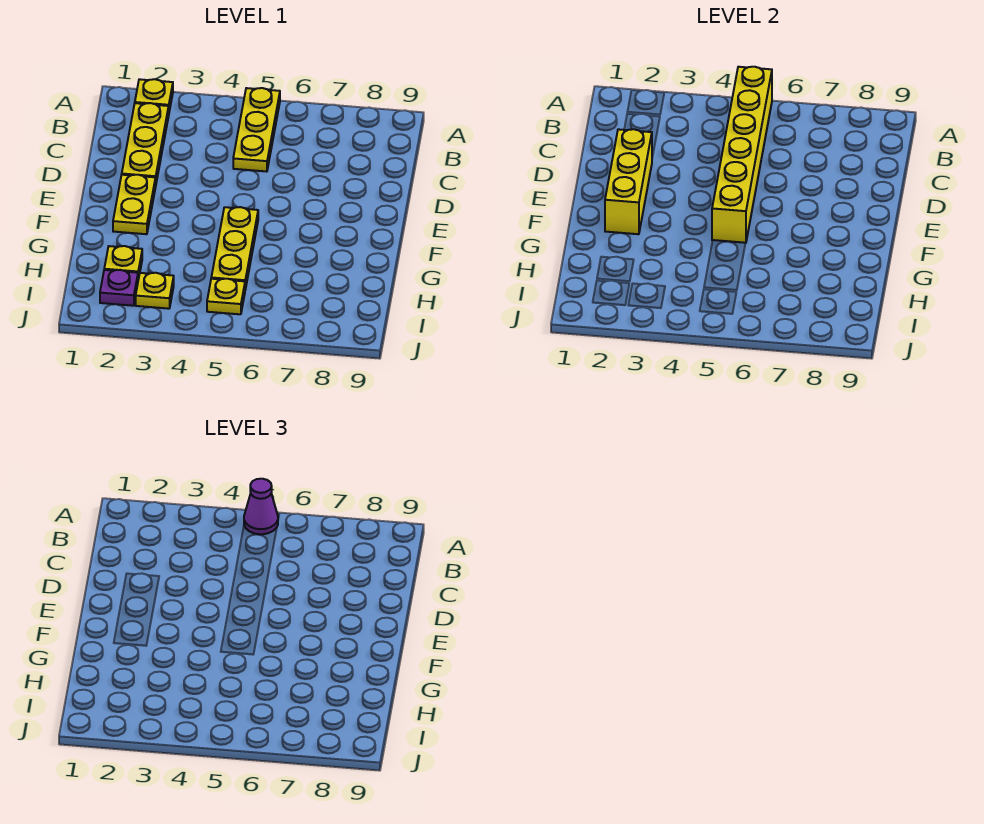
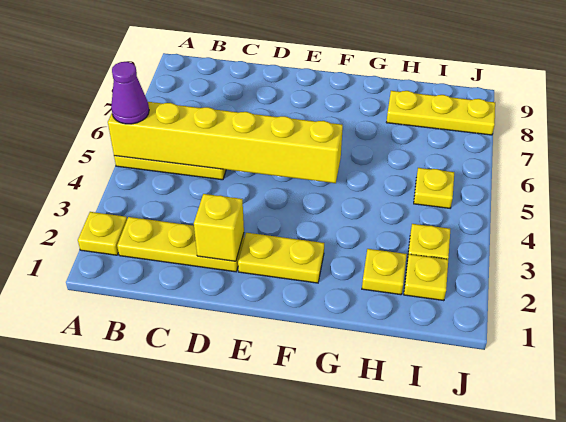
yellow 1x3 brick [605,129,652,234] -> yellow 1x1 brick [194,194,244,261]
yellow 1x3 plate [211,207,258,290] -> yellow 1x3 plate moved to [386,91,495,135]
purple 1x1 plate [100,270,138,306] -> yellow 1x1 plate [404,254,448,301]

